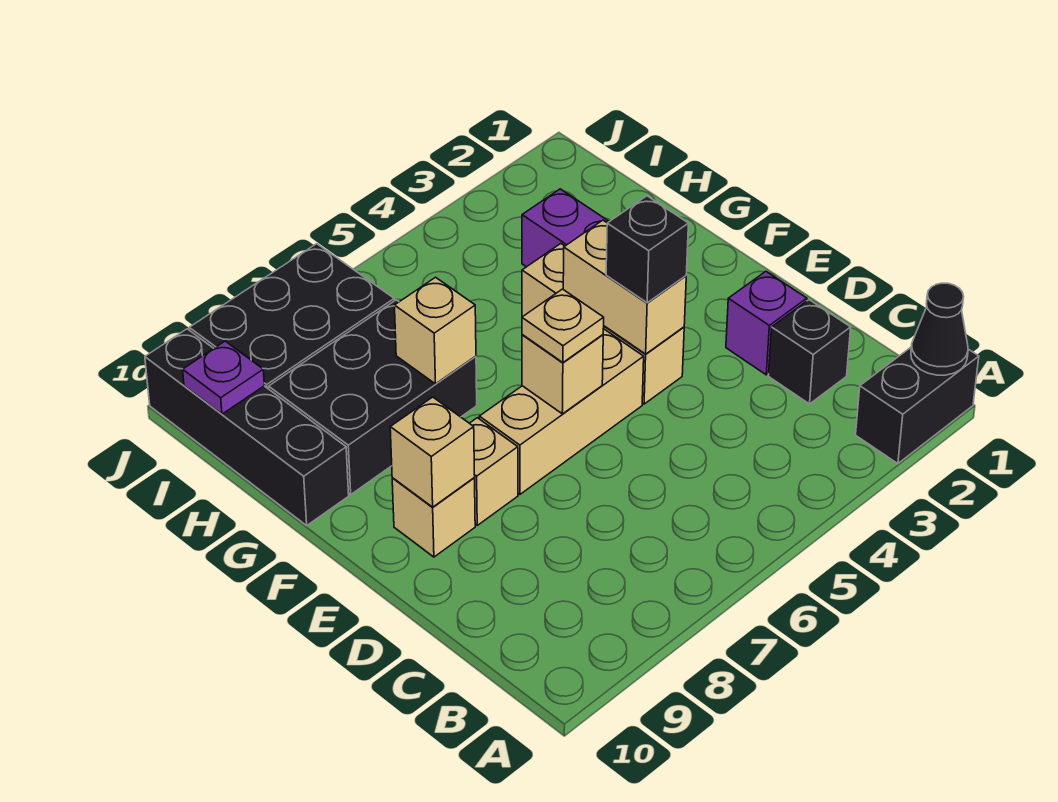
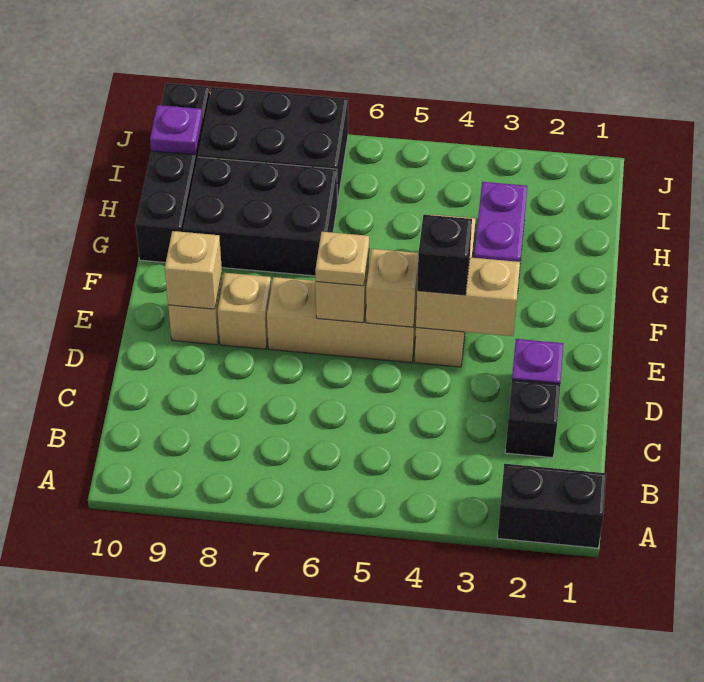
black 1x1 cone [911,283,968,375] -> none
tan 1x2 brick [563,220,686,354] -> tan 1x2 brick turned to [416,257,520,336]
tan 1x1 brick [395,277,476,384] -> tan 1x1 brick moved to [366,249,418,327]

